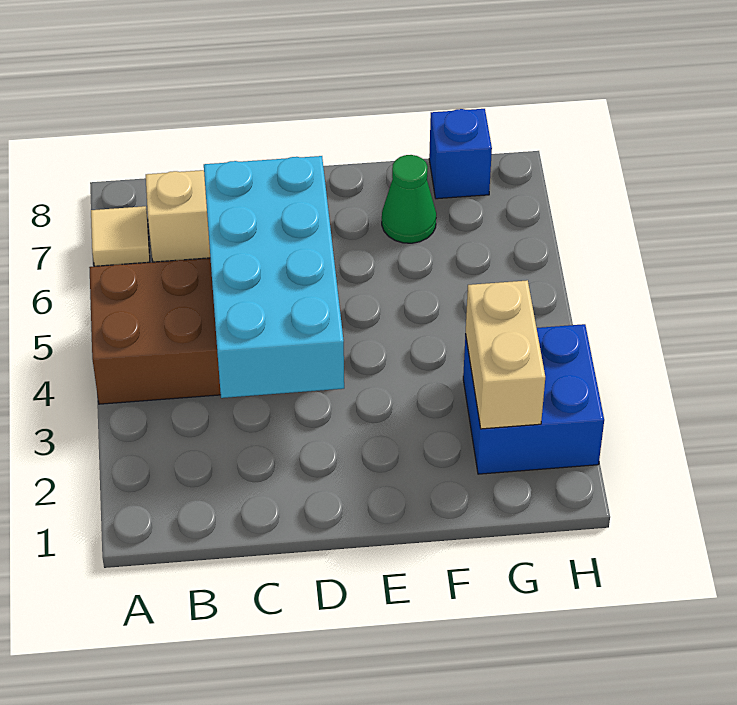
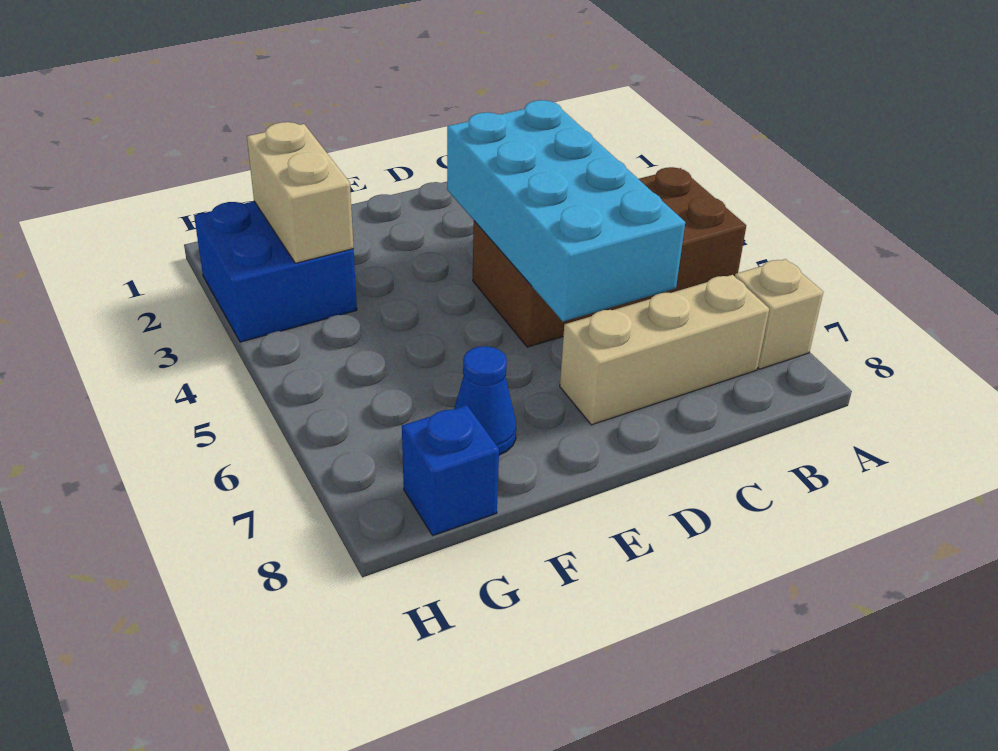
tan 1x1 tile [91,206,150,266] -> tan 1x1 brick [735,259,823,369]
green 1x1 cone [382,155,436,243] -> blue 1x1 cone [454,346,516,455]

